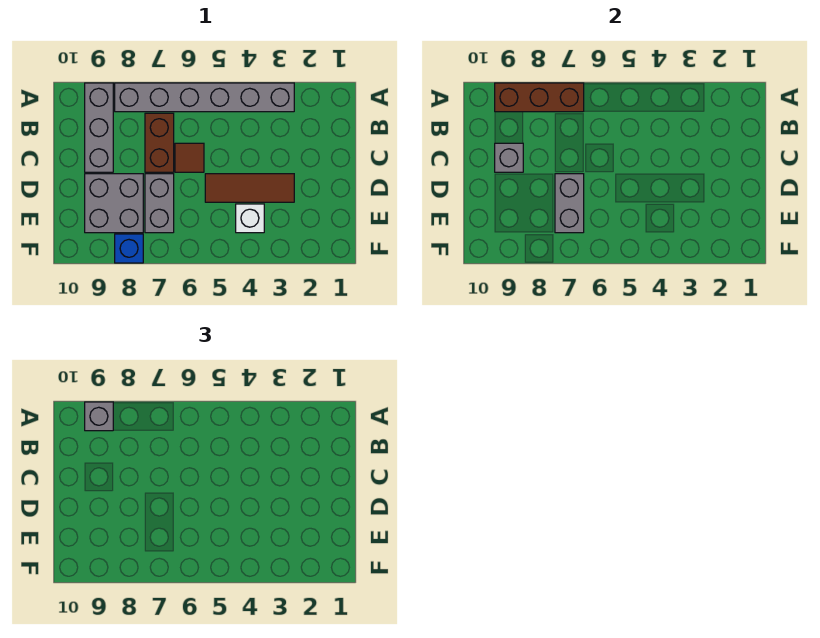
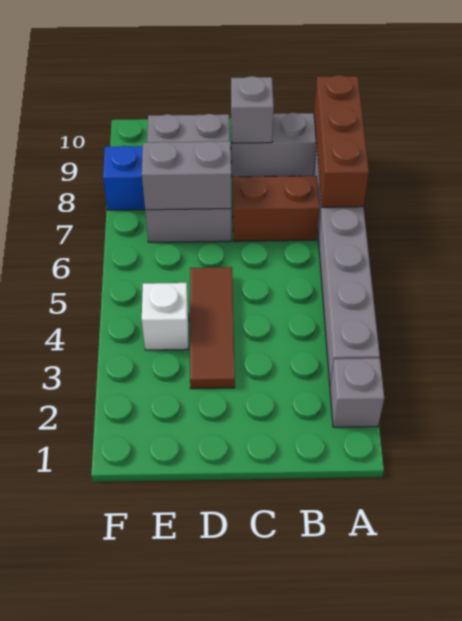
grey 1x1 brick [85,402,113,431] -> grey 1x1 brick moved to [330,358,384,427]
brown 1x1 tile [175,143,204,172] -> none

